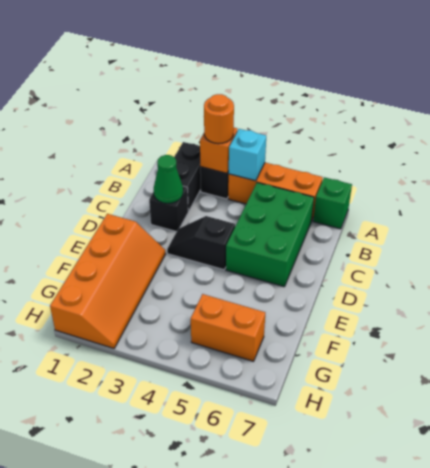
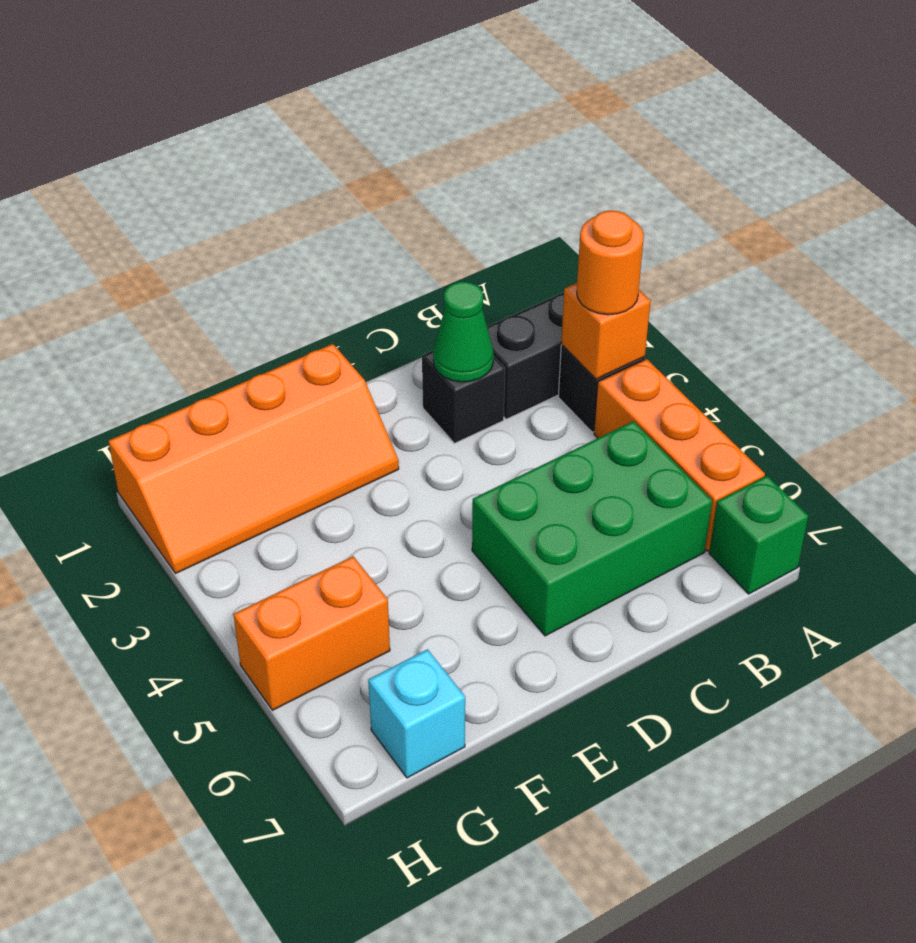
cyan 1x1 brick [228,129,266,181] -> cyan 1x1 brick moved to [368,649,465,778]
black 1x2 slope [167,216,235,270] -> none
orange 1x2 brick [191,294,265,361] -> orange 1x2 brick turned to [233,556,390,710]

